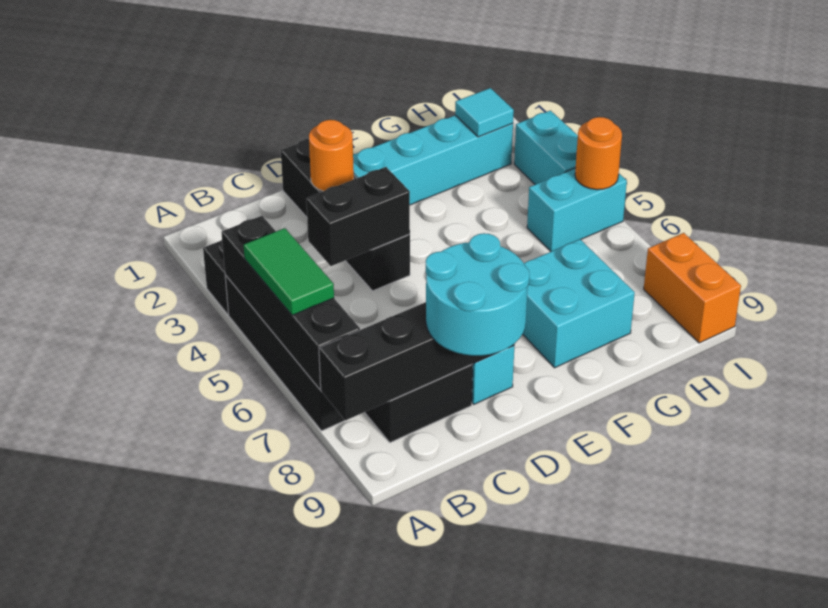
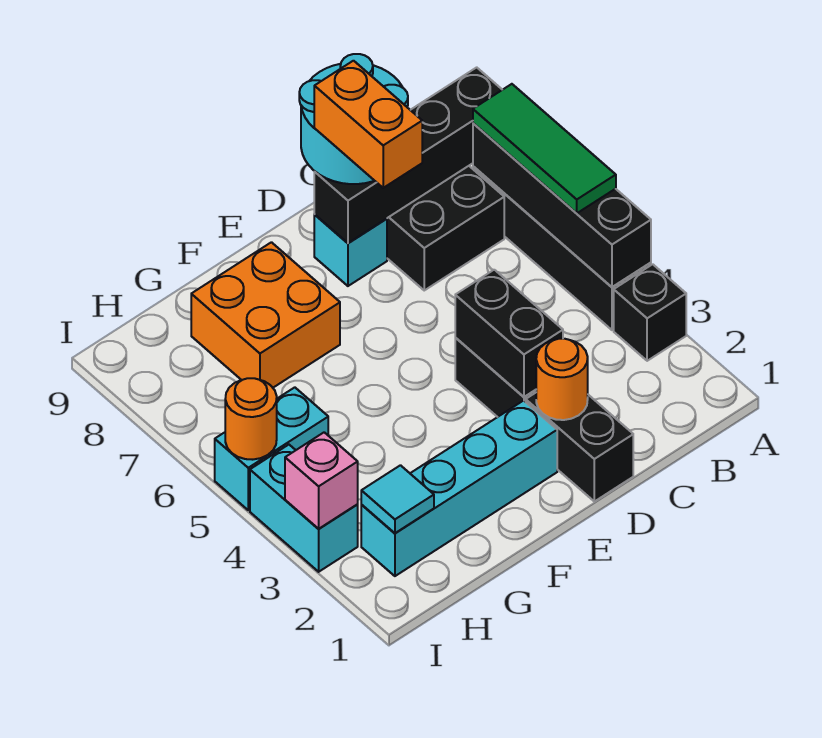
green 1x2 tile [244,228,334,315] -> green 1x3 tile [473,84,616,213]
black 1x2 brick [306,167,410,266] -> black 1x2 brick turned to [455,270,563,397]
cyan 2x2 brick [523,239,635,368] -> orange 2x2 brick [191,242,340,388]
none -> pink 1x1 brick [285,432,358,529]
orange 1x2 brick [644,233,741,343] -> orange 1x2 brick moved to [314,61,422,188]

